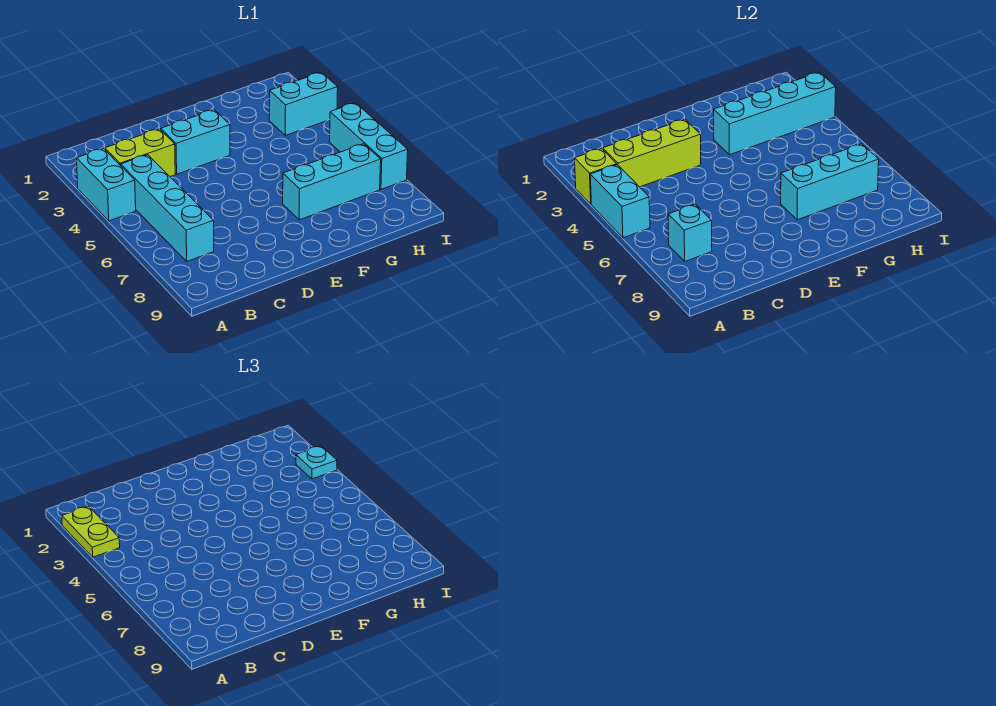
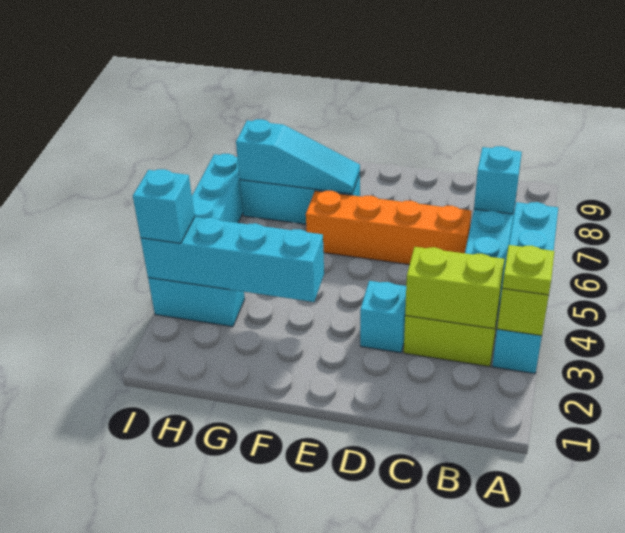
lime 1x2 plate [62,506,120,557] -> lime 1x1 plate [502,245,554,295]
lime 1x3 brick [603,119,701,187] -> lime 1x2 brick [405,247,504,329]
none -> orange 1x4 brick [306,191,472,265]
cyan 1x2 brick [161,110,230,174] -> cyan 1x1 brick [360,281,406,353]
cyan 1x3 brick [781,144,879,220] -> cyan 1x3 slope [236,119,360,194]
cyan 1x1 plate [296,446,337,479] -> cyan 1x1 brick [133,169,195,243]

